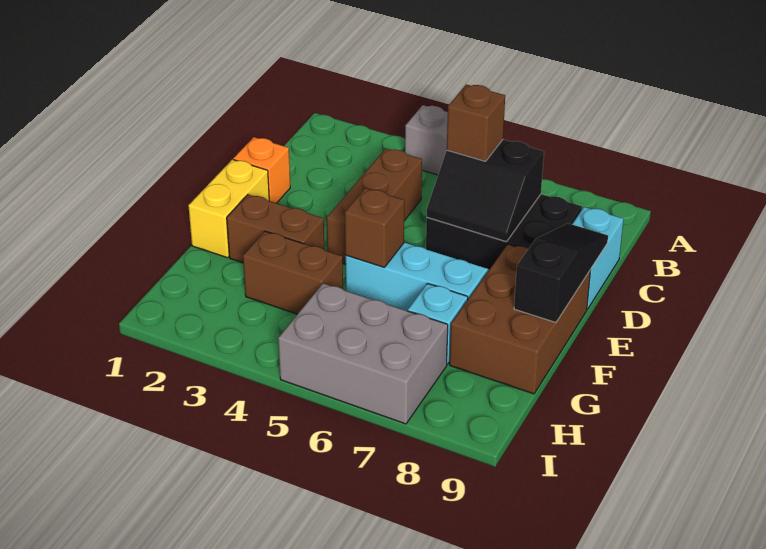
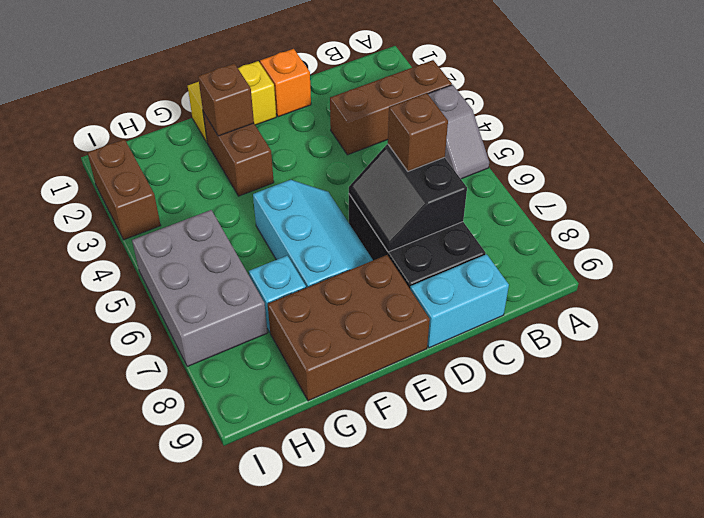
brown 1x3 brick [327,148,422,264] -> brown 1x3 brick moved to [330,60,452,155]
black 1x3 slope [514,223,608,322] -> none
brown 1x1 brick [345,188,404,268] -> brown 1x1 brick moved to [198,63,254,136]
brown 1x2 brick [243,231,343,314] -> brown 1x2 brick moved to [87,139,161,240]

